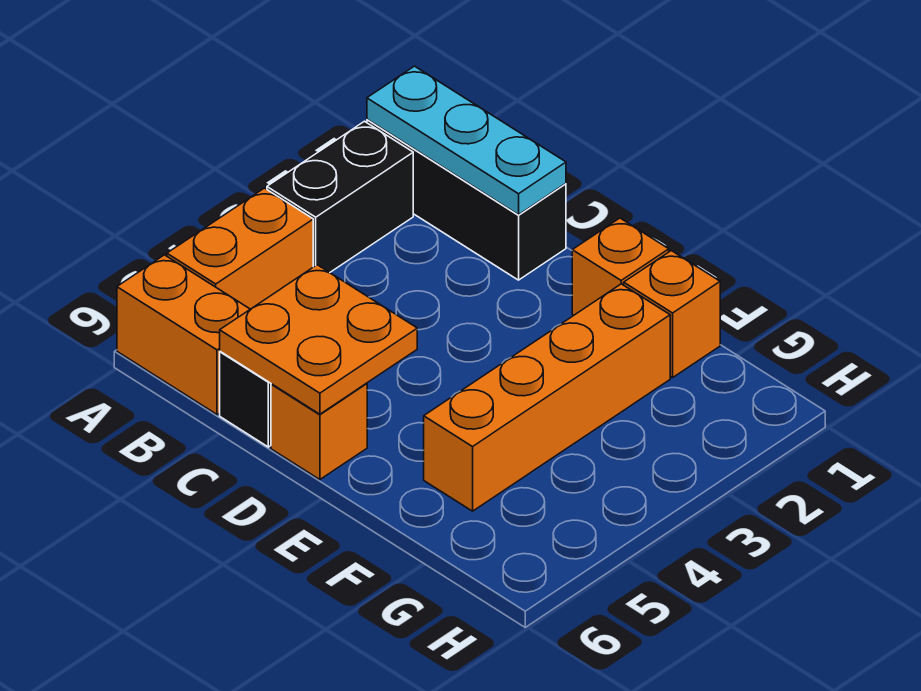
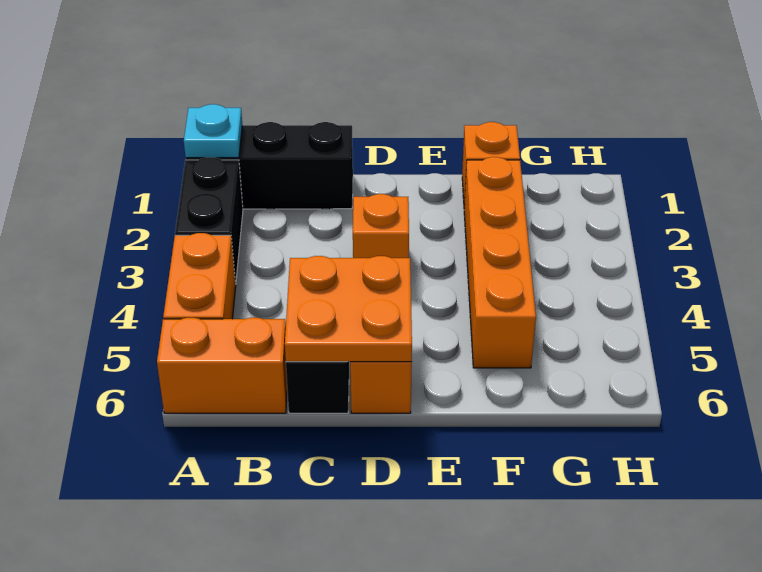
cyan 1x3 plate [367,66,566,215] -> cyan 1x1 plate [184,104,242,158]
orange 1x1 brick [572,218,669,315] -> orange 1x1 brick moved to [353,194,409,258]

